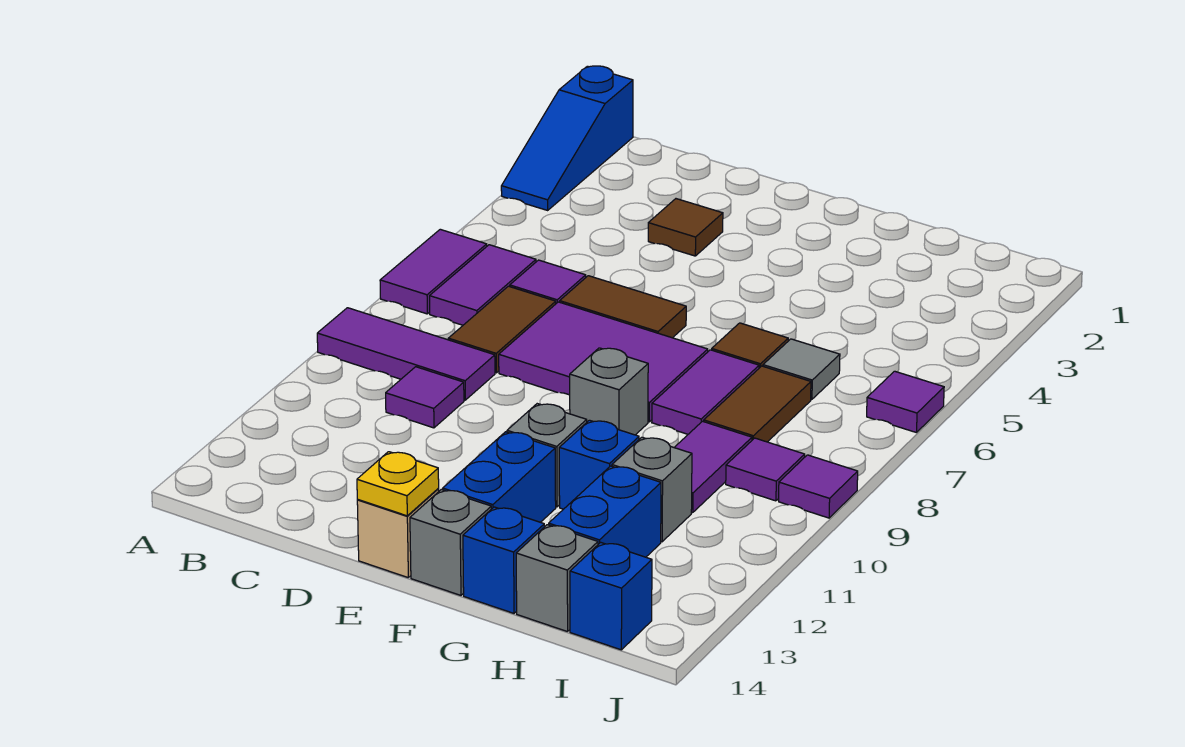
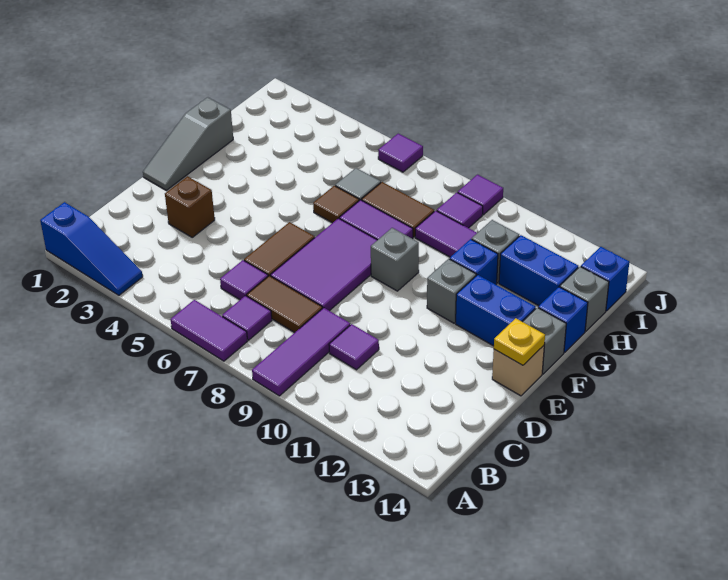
purple 1x2 tile [430,245,536,325] -> purple 1x1 tile [222,296,272,340]
brown 1x1 tile [648,199,723,256] -> brown 1x1 brick [165,176,215,237]
none -> grey 1x3 slope [143,97,233,190]

